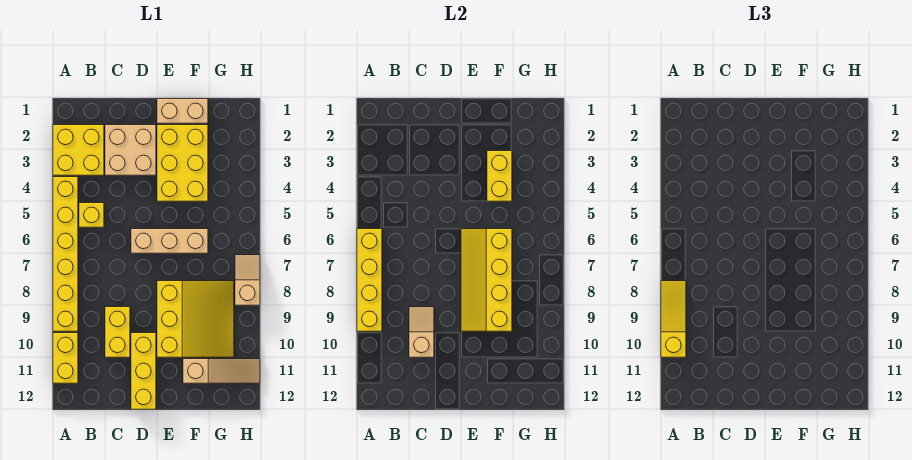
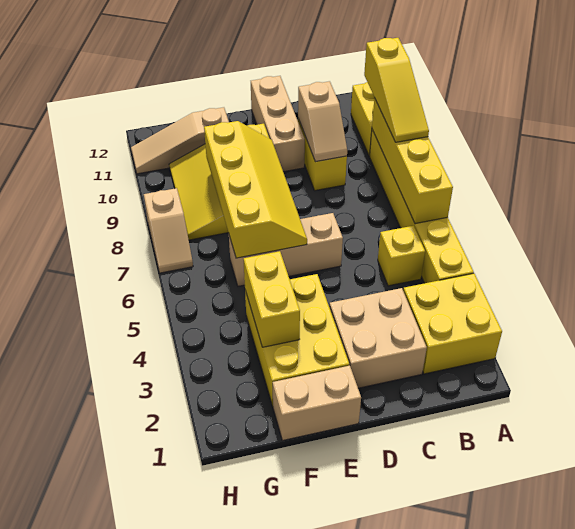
yellow 1x3 brick [131,333,156,409] -> tan 1x3 brick [251,76,305,172]

